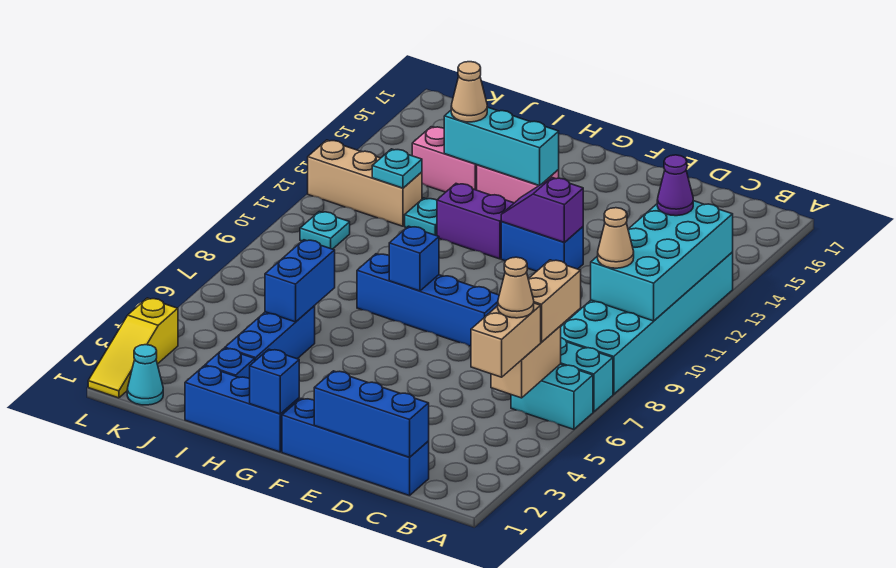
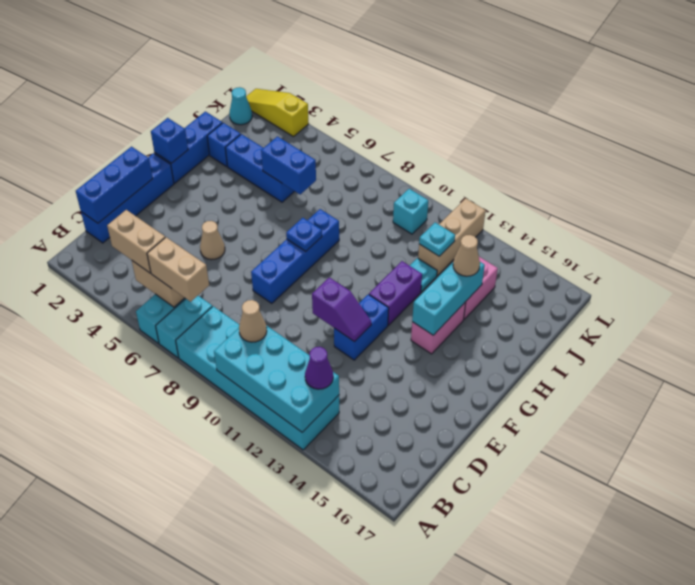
tan 1x1 cone [498,257,534,318] -> tan 1x1 cone moved to [200,221,225,260]
purple 1x2 slope [501,178,583,242] -> purple 1x2 slope turned to [312,277,371,342]
blue 1x1 brick [389,226,439,291] -> blue 1x1 plate [286,218,322,251]
cyan 1x1 plate [300,212,350,249] -> cyan 1x1 brick [393,189,428,234]

